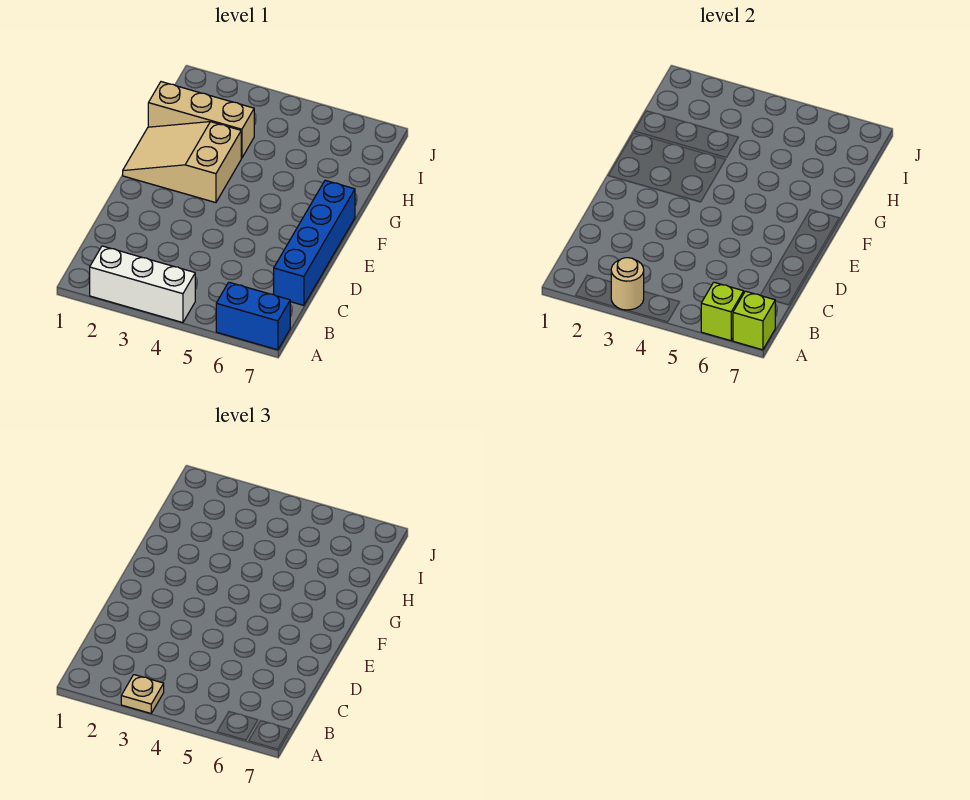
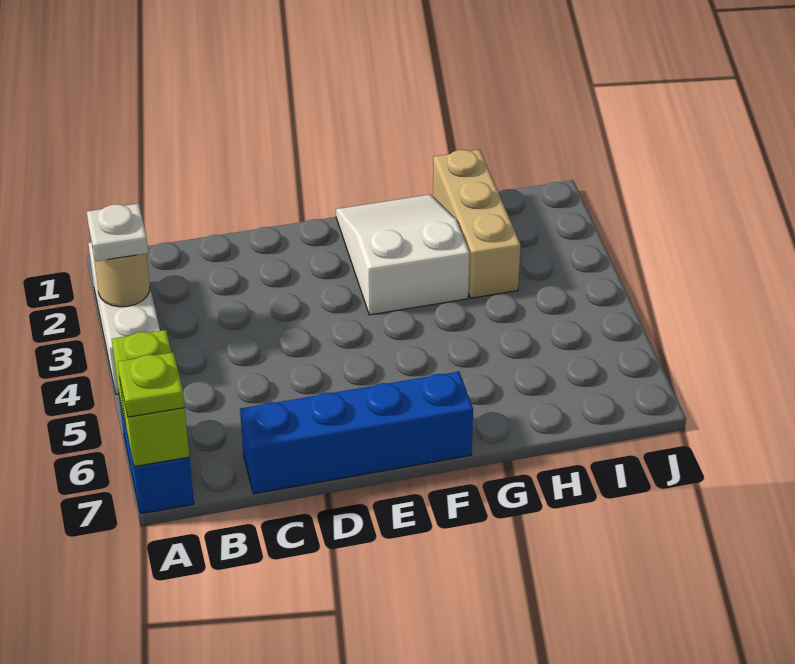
tan 1x1 plate [121,675,164,713] -> white 1x1 plate [87,204,148,261]
none -> lime 1x1 plate [118,352,185,417]
tan 2x3 slope [123,122,241,203] -> white 2x3 slope [336,194,470,315]

